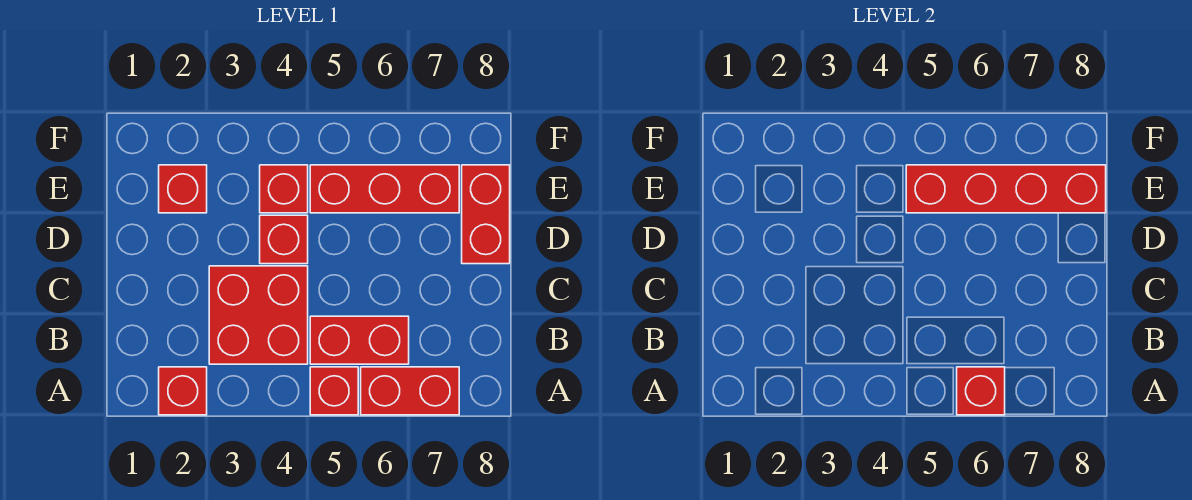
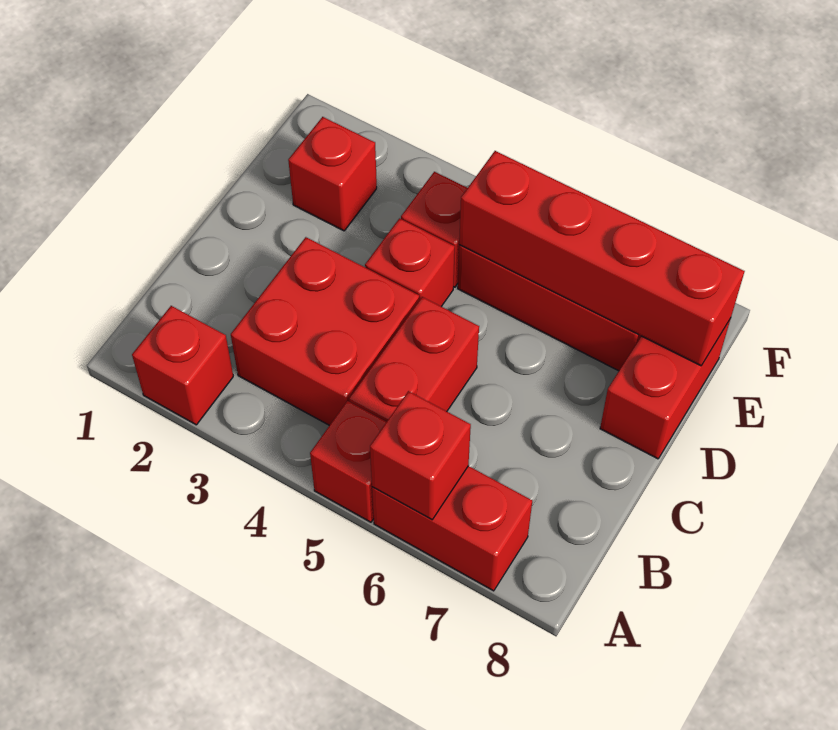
red 1x2 brick [310,316,409,364] -> red 1x2 brick turned to [349,297,479,422]

